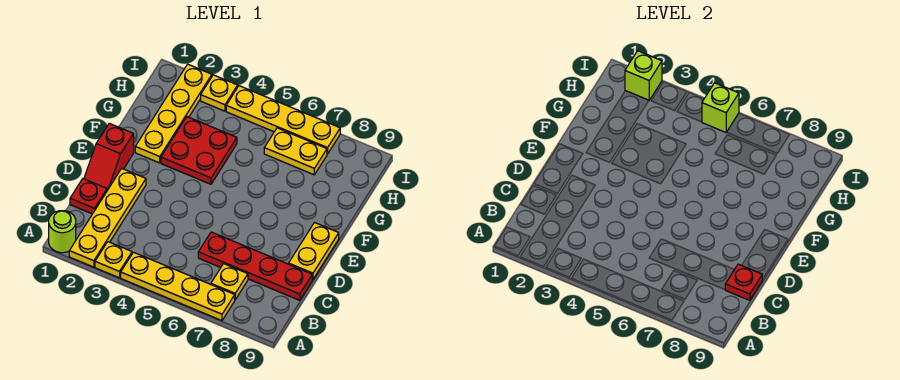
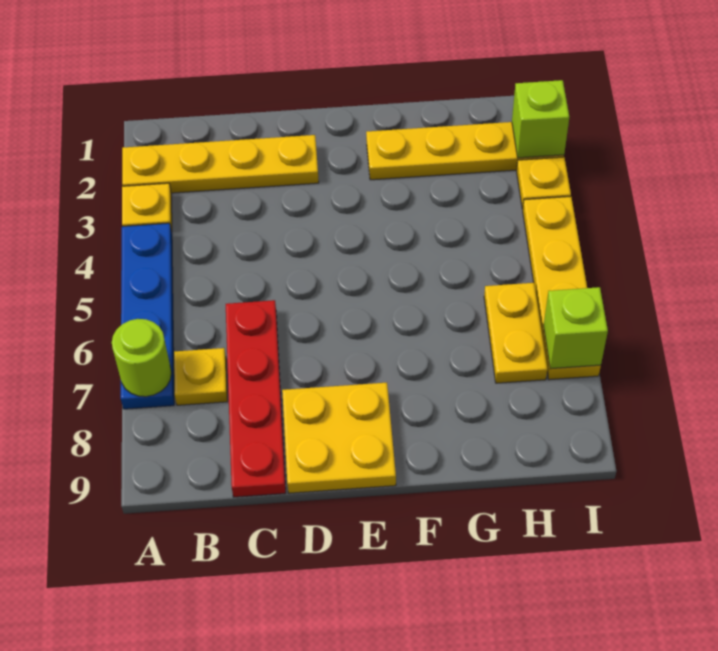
lime 1x1 round brick [49,211,76,253] -> lime 1x1 round brick moved to [112,319,172,397]
yellow 1x4 plate [121,252,235,321] -> blue 1x4 plate [121,223,174,409]
red 1x1 plate [70,179,107,214] -> none
red 1x1 plate [725,264,762,300] -> none
red 1x2 slope [84,123,134,190] -> none
yellow 1x2 plate [289,223,339,280] -> yellow 2x2 plate [282,383,396,493]
red 2x2 plate [161,117,237,184] -> none
lime 1x1 brick [702,83,739,132] -> lime 1x1 brick moved to [544,287,608,369]

